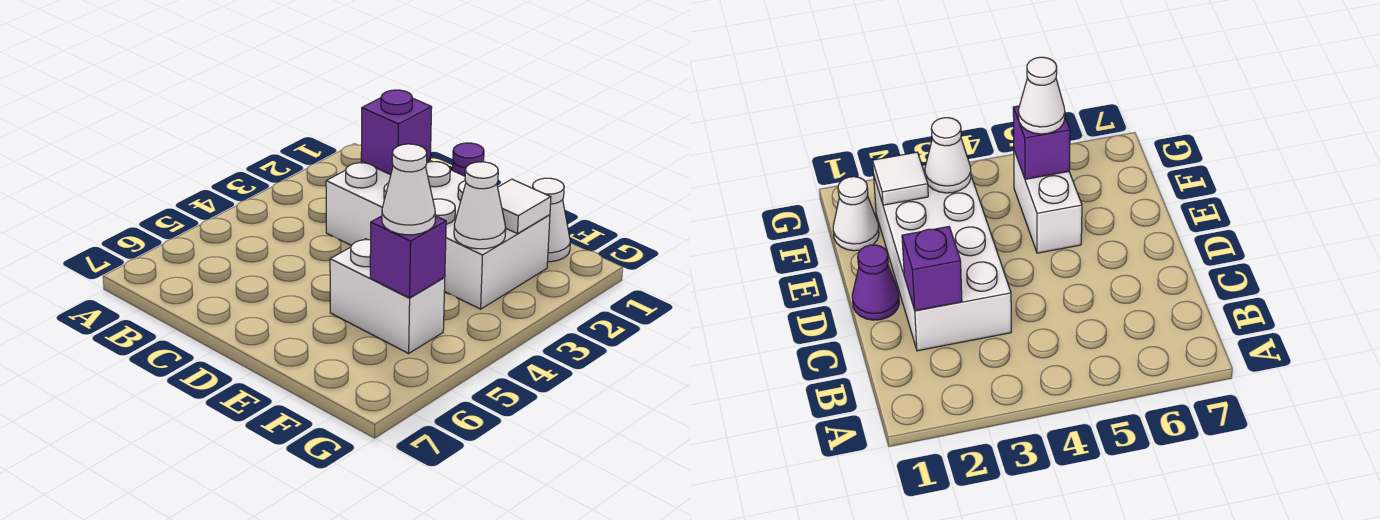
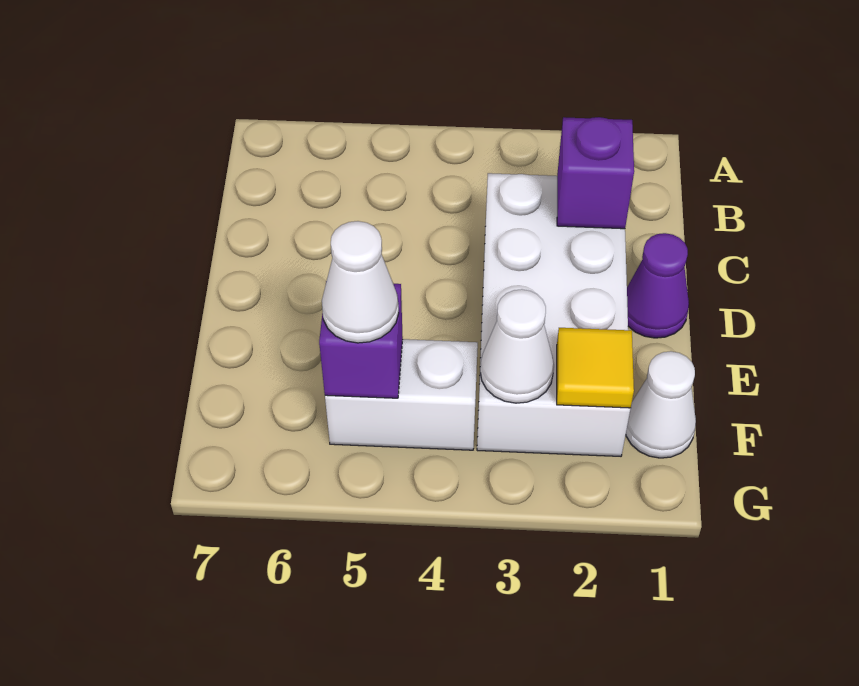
white 1x2 brick [330,239,445,353] -> white 1x2 brick turned to [325,339,478,450]
white 1x1 tile [498,179,551,234] -> yellow 1x1 tile [557,328,634,408]

